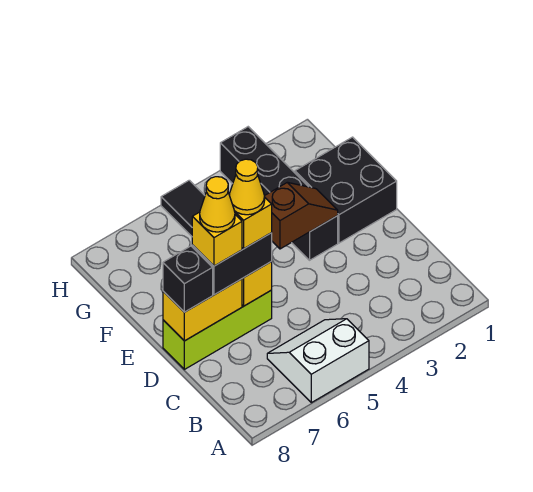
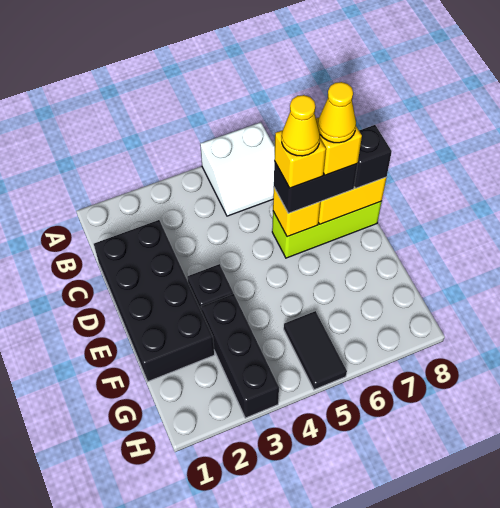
black 2x2 brick [295,137,397,243] -> black 2x4 brick [94,220,215,382]
brown 1x2 slope [265,182,338,249] -> none

